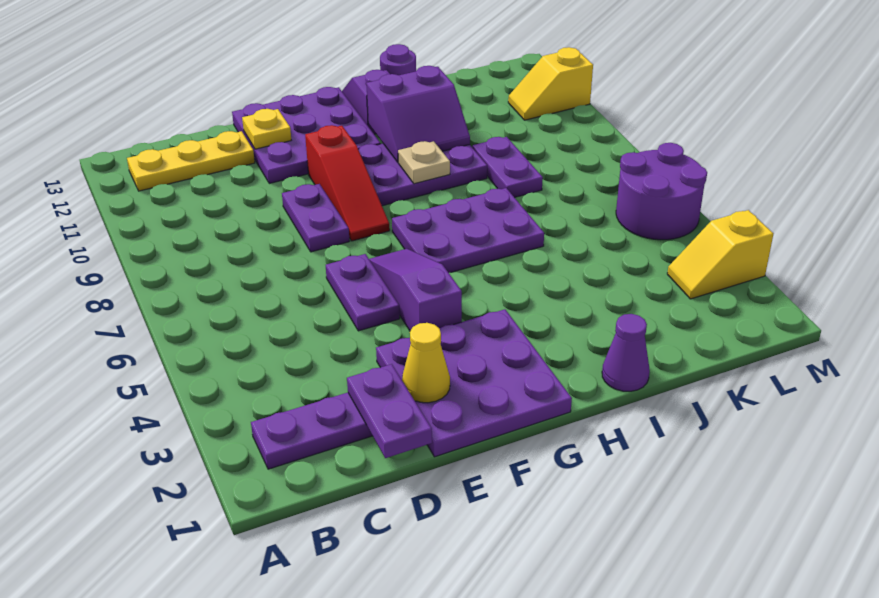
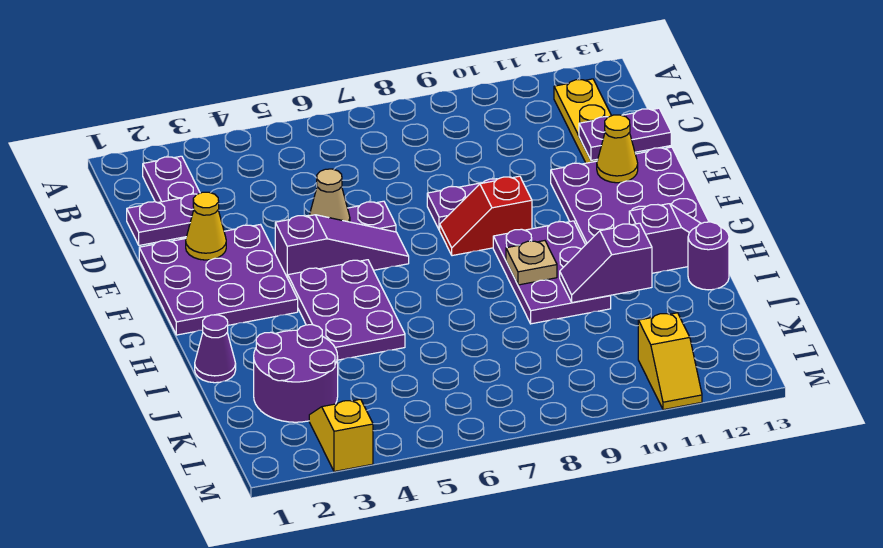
none -> tan 1x1 cone [309,169,350,222]
yellow 1x1 plate [242,109,291,149] -> yellow 1x1 cone [597,115,638,183]
red 1x3 slope [305,125,390,241] -> red 1x2 slope [440,176,532,256]
purple 2x3 plate [392,188,544,273] -> purple 2x3 plate moved to [288,260,405,360]
purple 2x2 slope [366,66,470,162] -> purple 1x2 slope [560,223,652,302]
purple 1x2 plate [472,137,543,197] -> purple 1x2 plate moved to [579,108,671,160]
purple 2x2 round brick [616,143,707,240] -> purple 2x2 round brick moved to [254,325,338,422]
yellow 1x2 slope [508,47,593,120] -> yellow 1x2 slope turned to [638,313,702,410]

